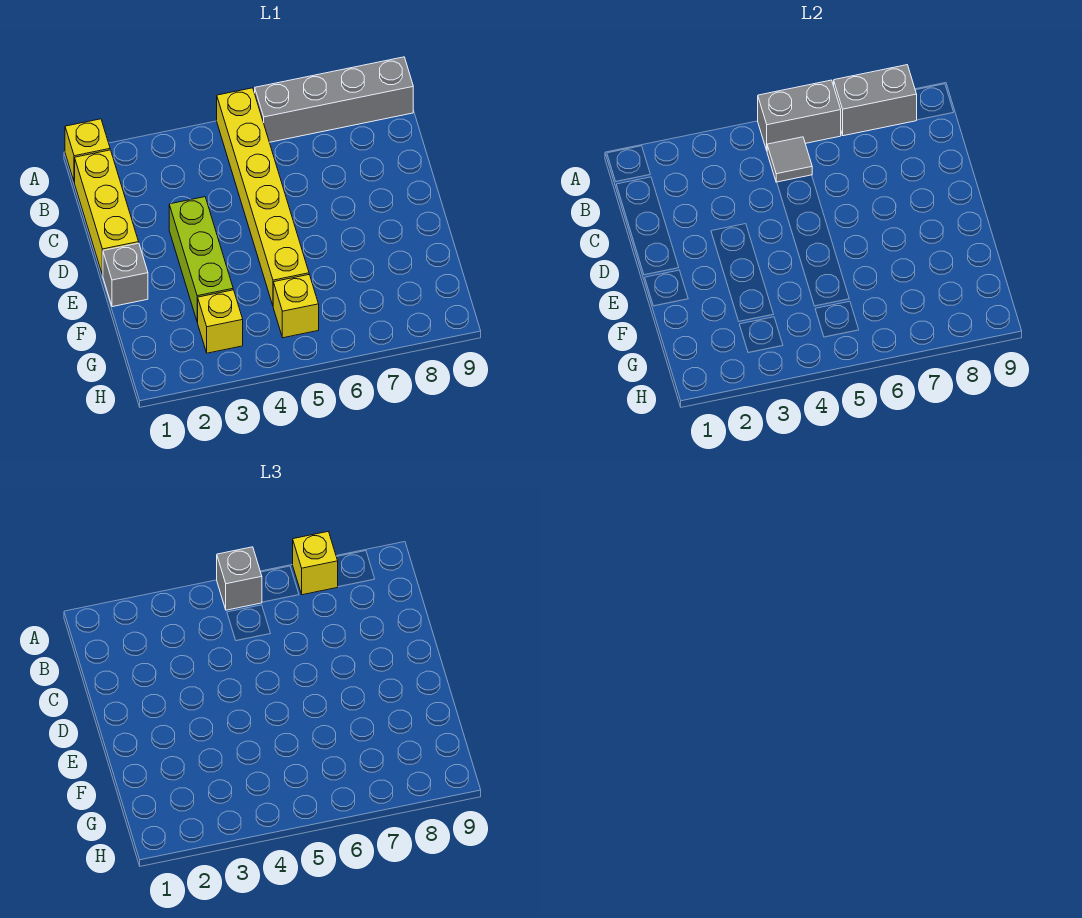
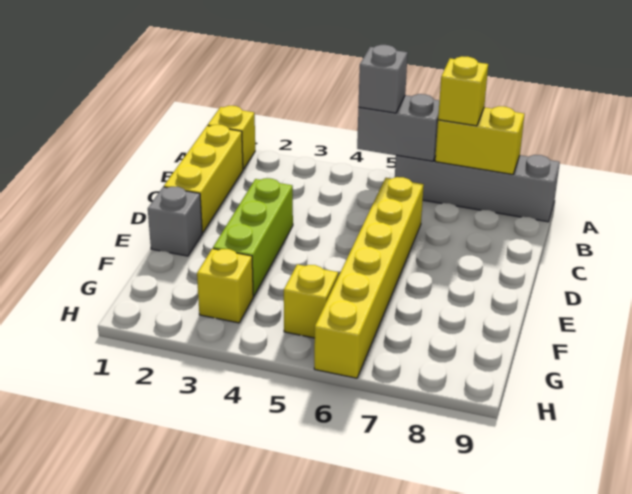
yellow 1x6 brick [217,88,309,305] -> yellow 1x6 brick moved to [314,177,424,378]
grey 1x2 brick [834,65,917,136] -> yellow 1x2 brick [435,106,525,175]
grey 1x1 tile [767,137,812,182] -> none

